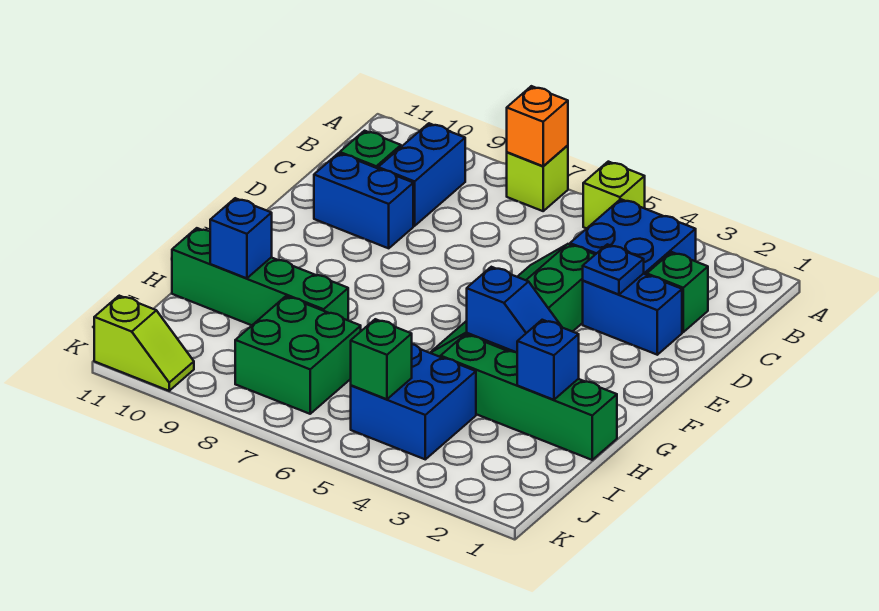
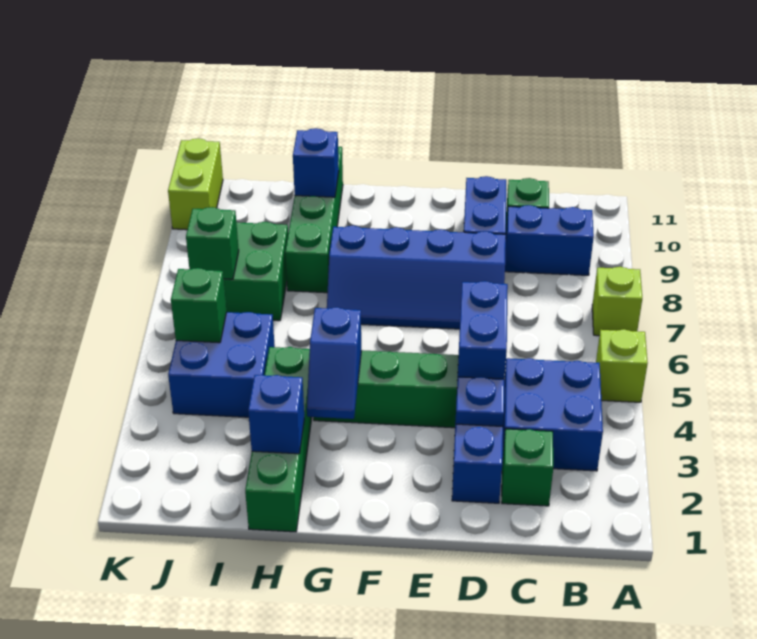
orange 1x1 brick [507,86,568,166] -> none
none -> blue 1x2 brick [457,281,508,381]
none -> blue 2x4 slope [327,226,506,329]
none -> green 1x1 brick [186,207,239,279]
lime 1x2 slope [94,296,194,391] -> lime 1x2 brick [168,138,223,230]

